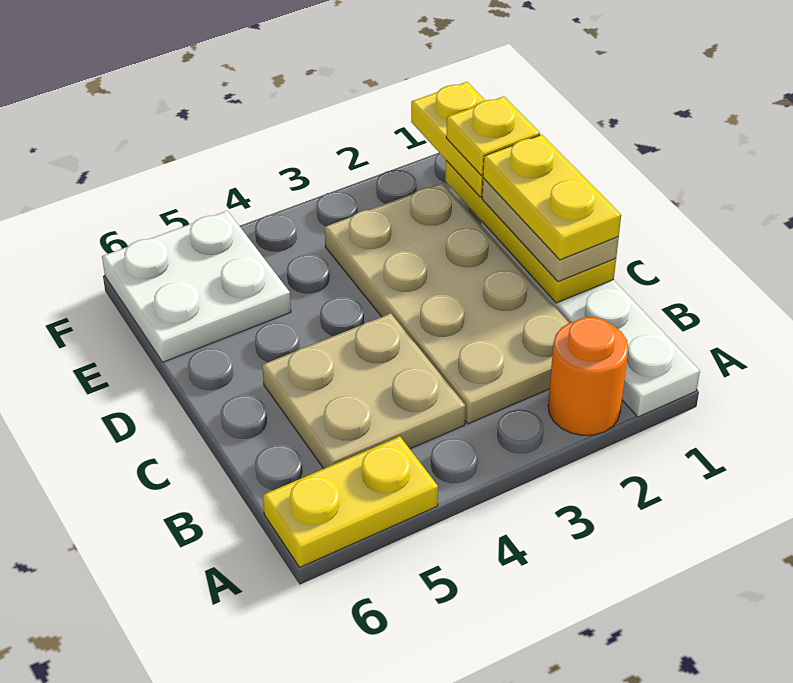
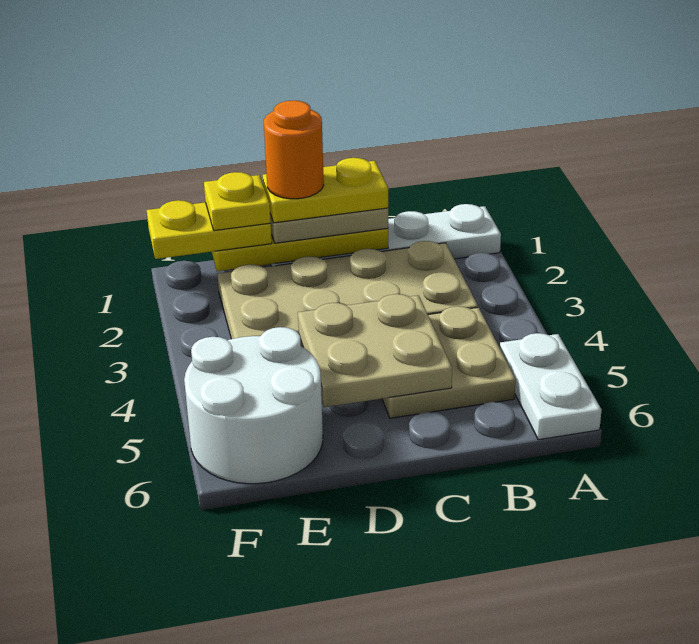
orange 1x1 round brick [548,317,628,435] -> orange 1x1 round brick moved to [264,101,324,199]
yellow 1x2 plate [263,437,438,567] -> white 1x2 plate [500,333,602,440]
none -> tan 2x2 plate [298,294,452,407]
white 2x2 plate [102,211,291,362] -> white 2x2 round brick [184,327,323,484]

